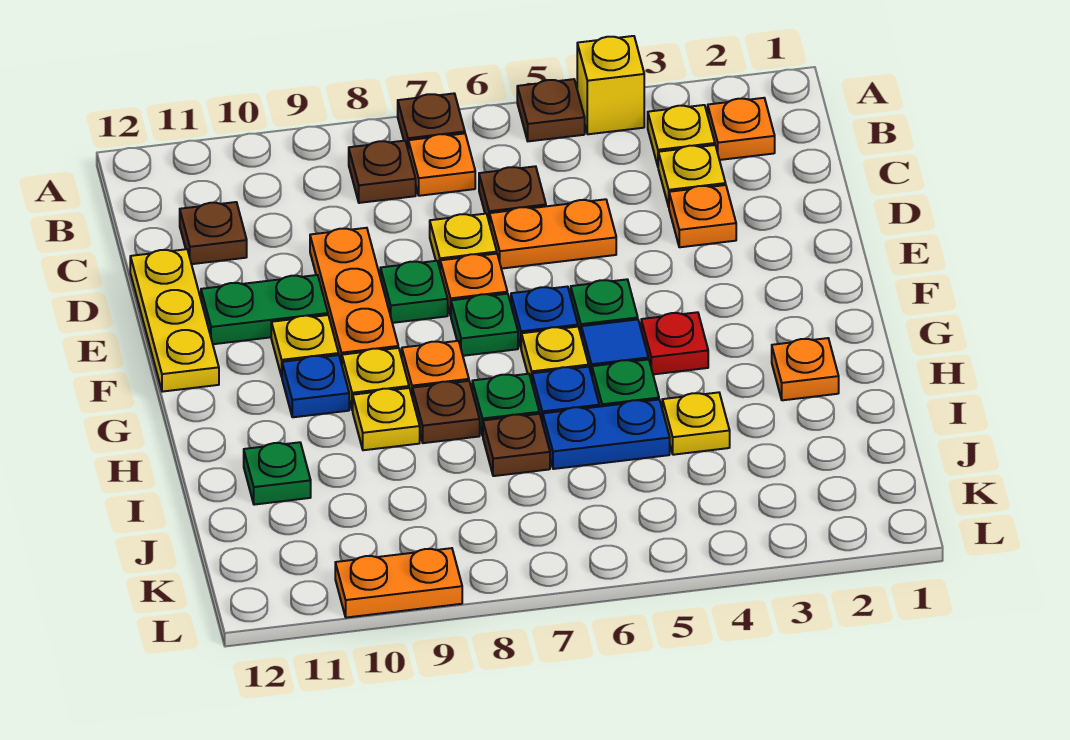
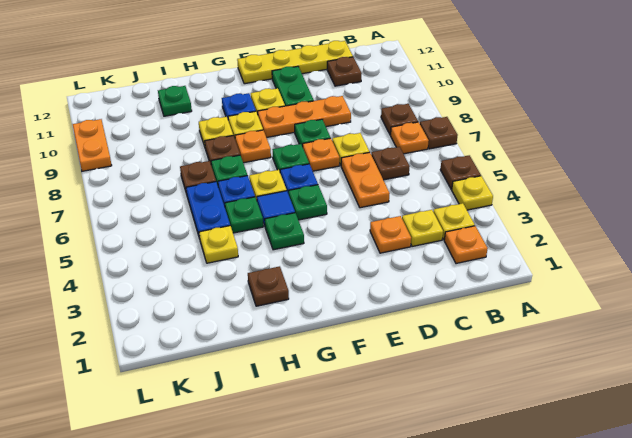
yellow 1x1 brick [577,36,644,134] -> yellow 1x1 plate [452,176,493,210]
yellow 1x3 plate [130,249,219,392] -> yellow 1x4 plate [237,41,353,84]
red 1x1 plate [641,312,708,374] -> green 1x1 plate [265,213,304,250]
orange 1x1 plate [772,338,839,400] -> brown 1x1 plate [248,266,289,306]

